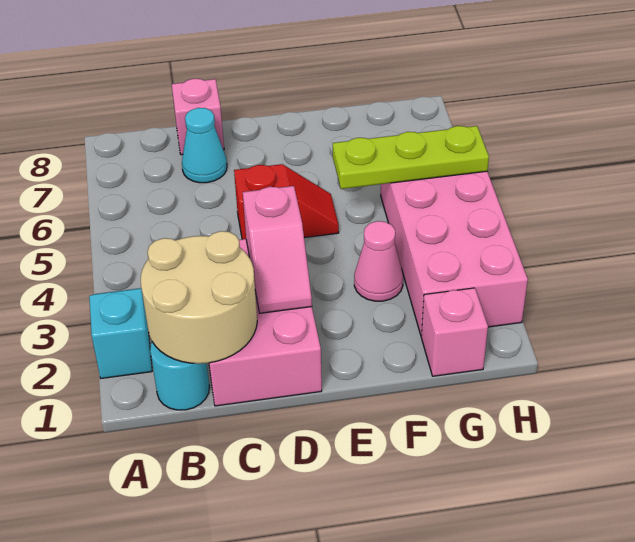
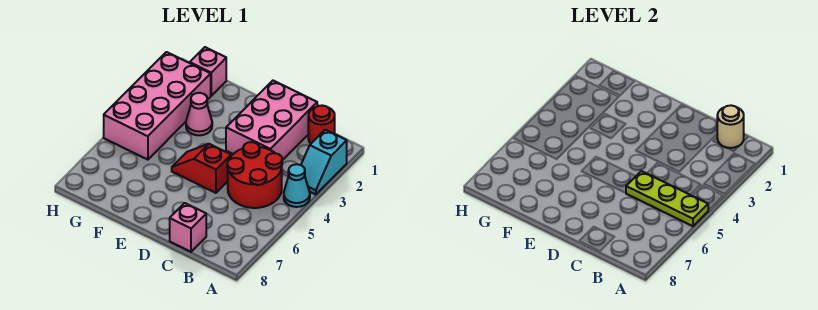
cyan 1x1 round brick [150,342,209,410] -> red 1x1 round brick [308,105,335,144]
tan 2x2 round brick [141,231,257,364] -> tan 1x1 round brick [717,105,744,148]
none -> red 2x2 round brick [227,142,282,208]
cyan 1x1 cone [182,108,227,183] -> cyan 1x1 cone moved to [284,164,310,207]
pink 1x2 slope [243,186,312,313] -> none
lime 1x3 plate [333,126,489,189] -> lime 1x3 plate moved to [626,171,708,226]

